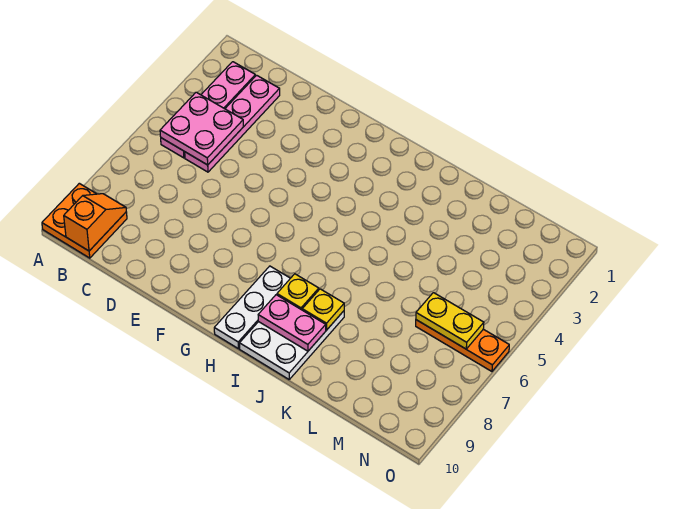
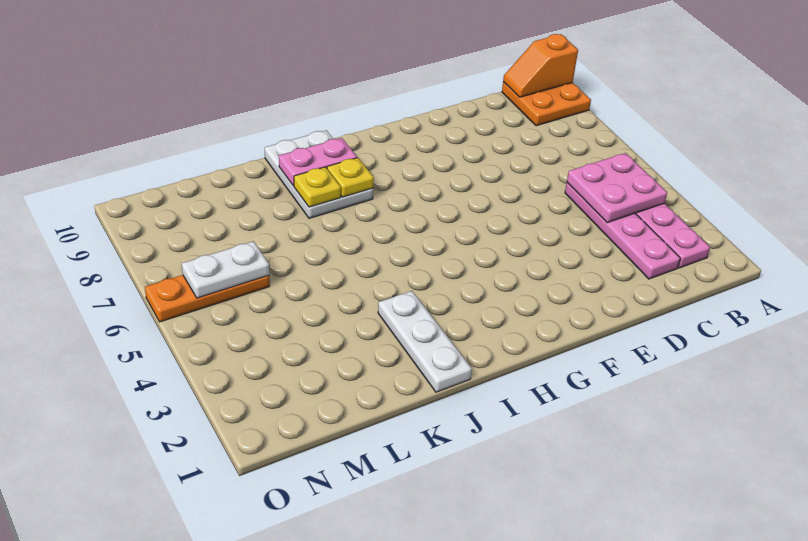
orange 1x2 slope [64,194,126,251] -> orange 1x2 slope turned to [503,34,578,97]
white 1x3 plate [214,266,290,349] -> white 1x3 plate moved to [378,291,472,392]
yellow 1x2 plate [416,293,484,349] -> white 1x2 plate [182,241,269,298]

